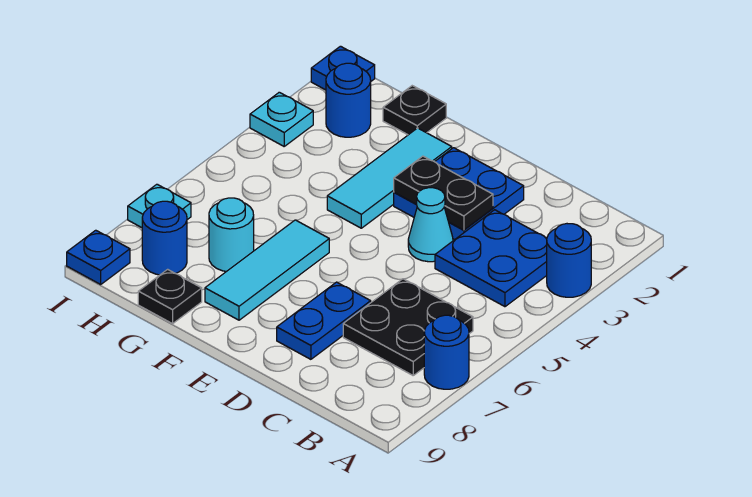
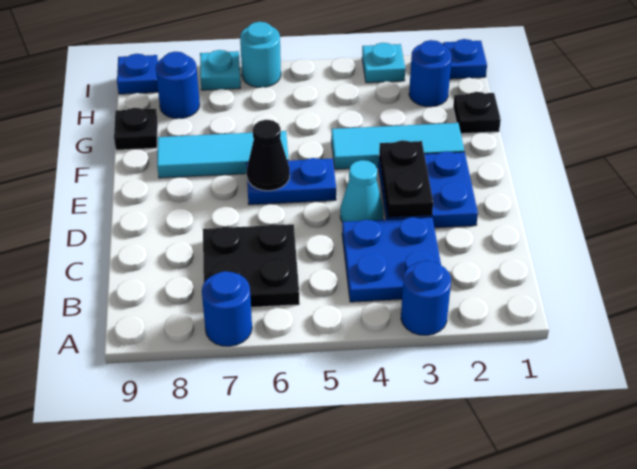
blue 1x2 plate [277,282,371,359] -> blue 1x2 plate moved to [246,158,336,205]
none -> black 1x1 cone [247,120,290,191]
cyan 1x1 round brick [209,198,254,272] -> cyan 1x1 round brick moved to [240,22,281,87]

